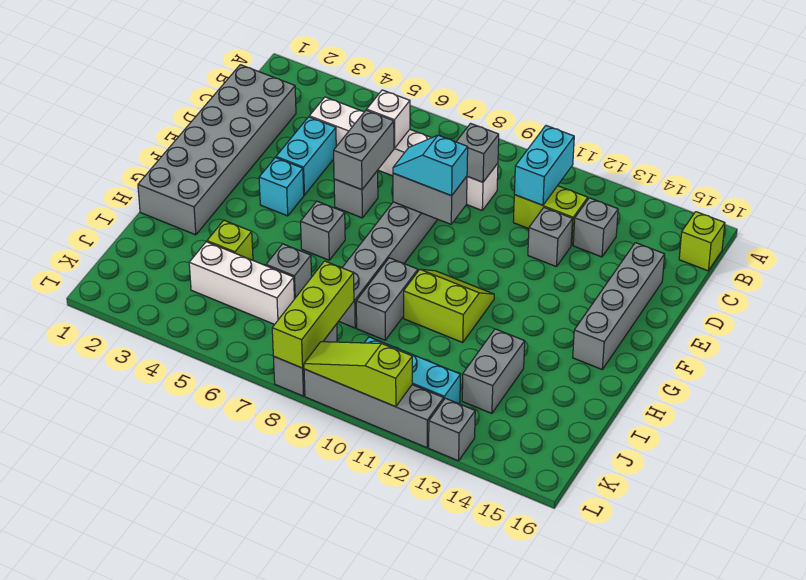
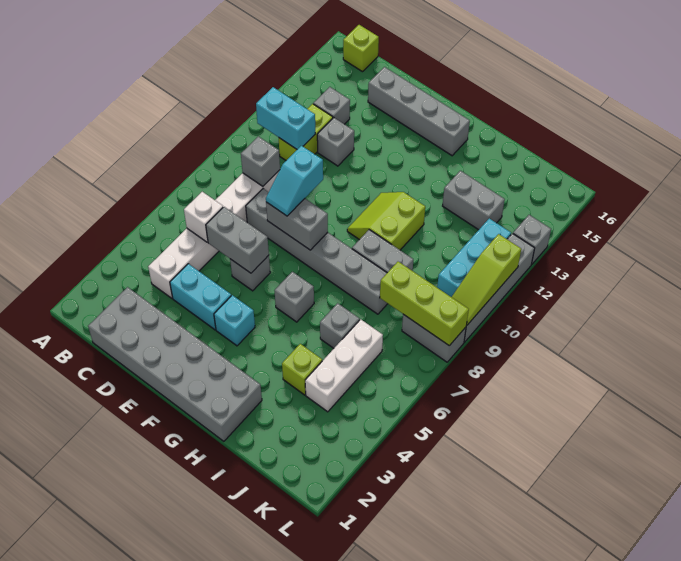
grey 1x2 brick [393,173,467,224] -> grey 1x2 brick turned to [266,199,328,250]

